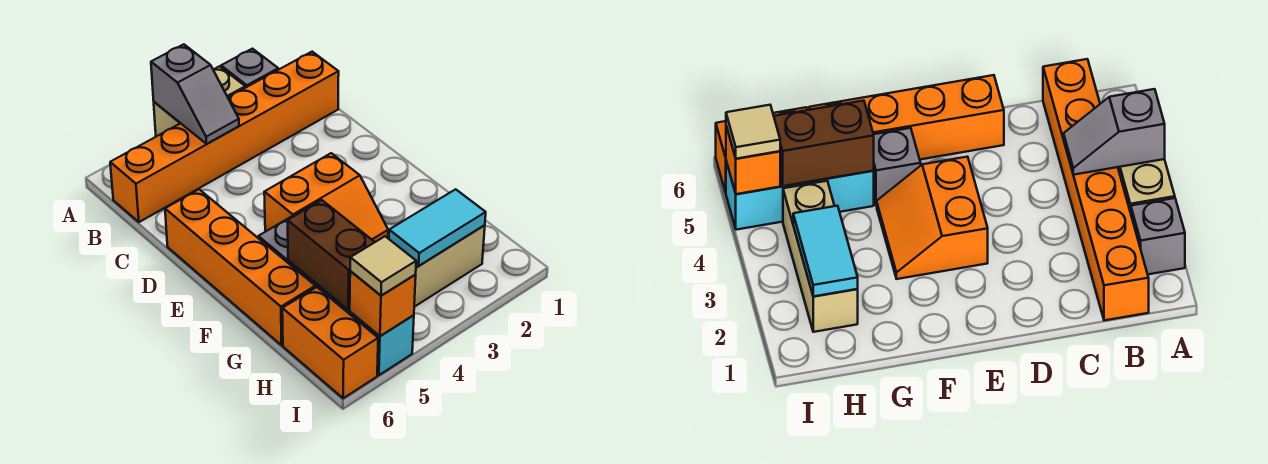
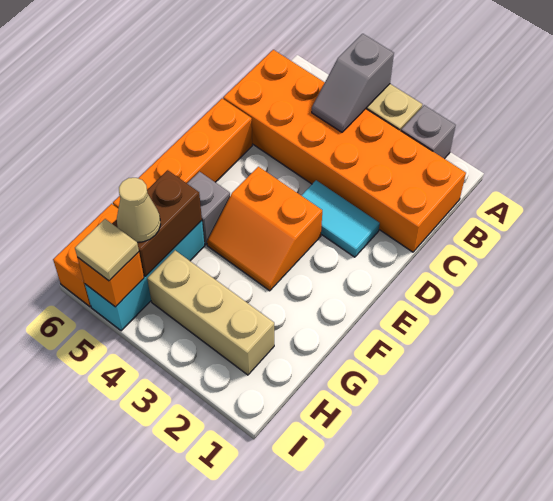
orange 1x6 brick [110,52,339,222] -> orange 2x6 brick [223,50,466,252]
cyan 1x2 tile [389,189,486,266] -> cyan 1x2 tile moved to [301,180,380,257]
none -> tan 1x1 cone [117,178,161,242]

